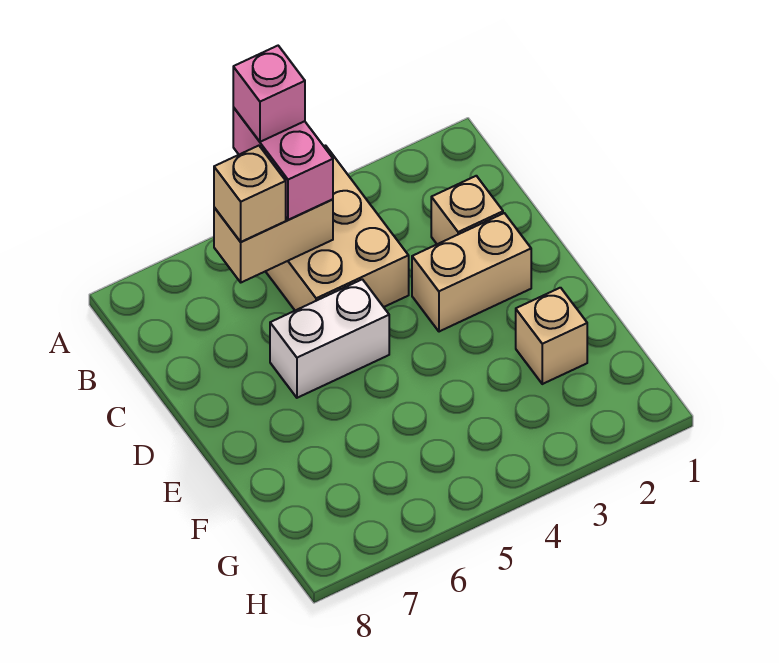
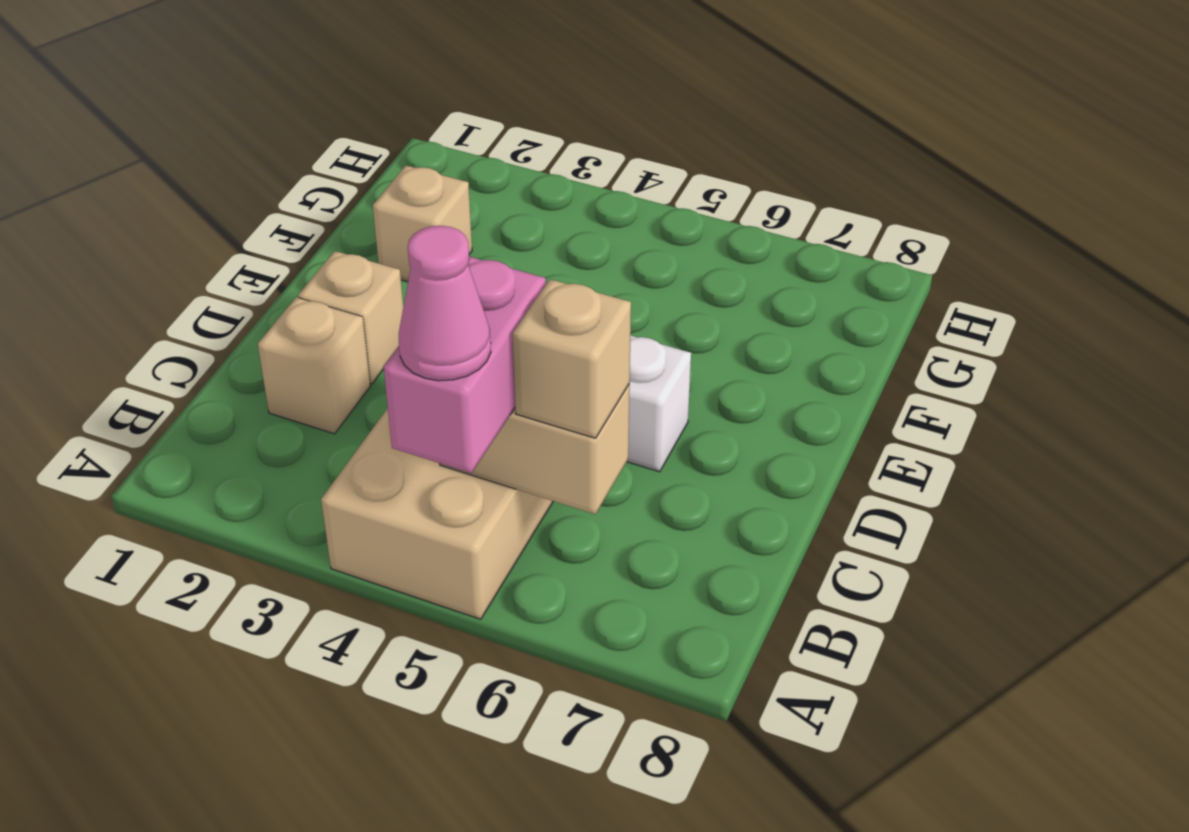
pink 1x1 brick [233,46,305,142] -> pink 1x1 cone [399,226,491,381]
tan 1x2 brick [412,213,531,332] -> tan 1x1 brick [298,251,403,384]

